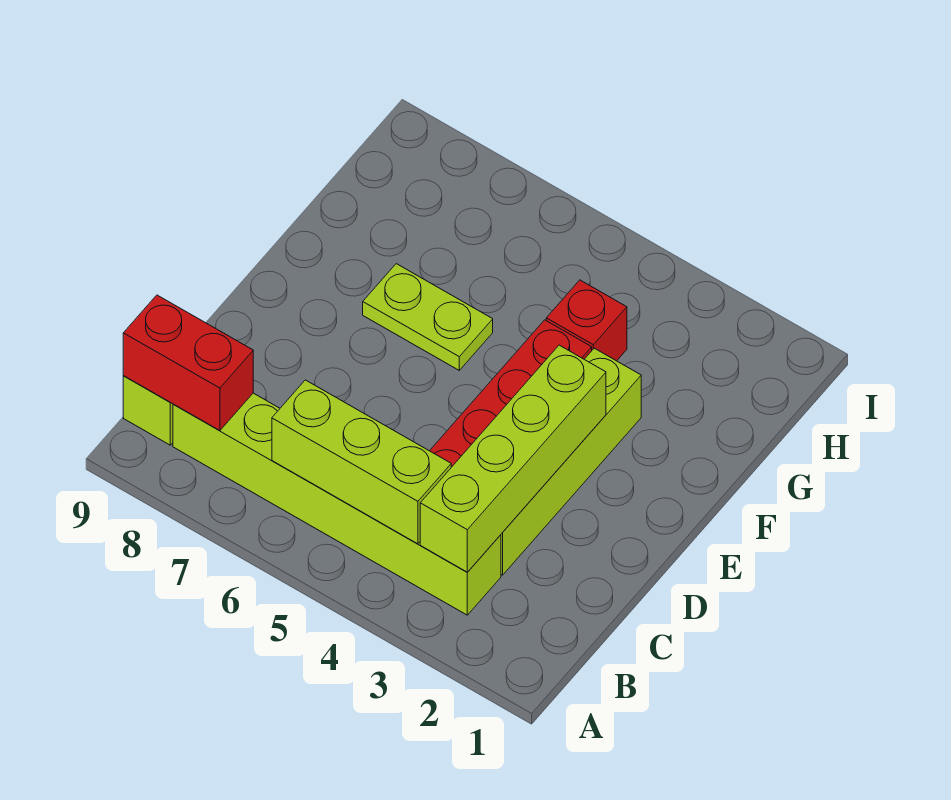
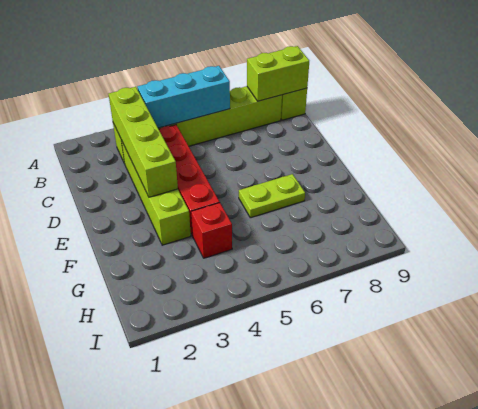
lime 1x3 brick [272,380,451,544] -> cyan 1x3 brick [137,66,230,128]
red 1x2 brick [123,295,253,431] -> lime 1x2 brick [247,46,309,101]

